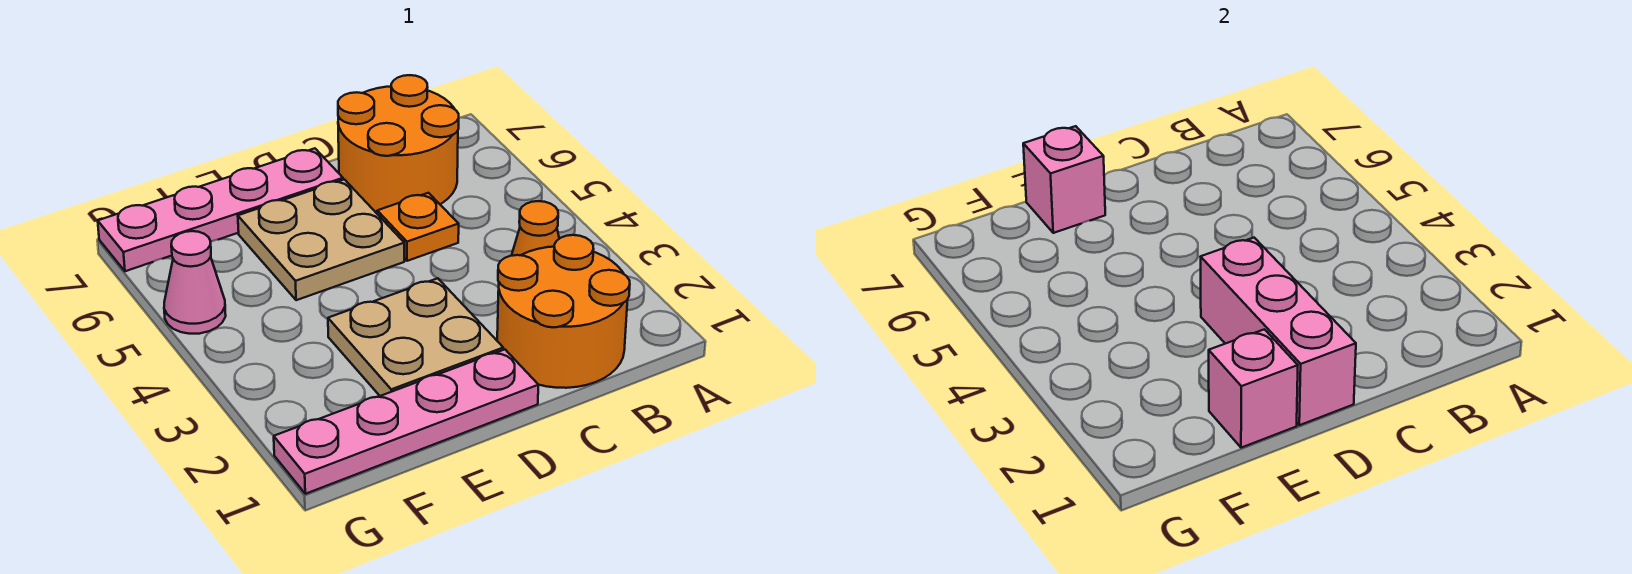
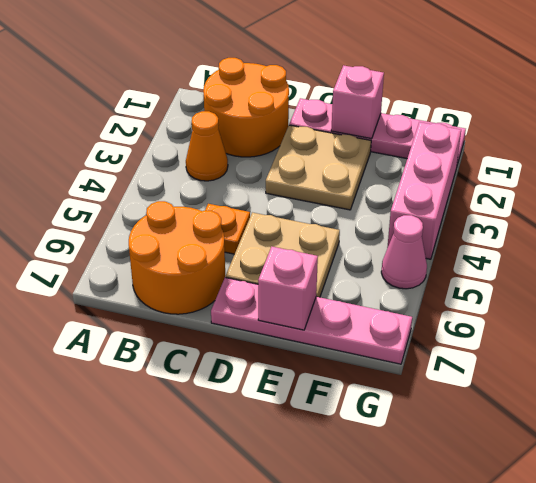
pink 1x3 brick [1201,238,1356,425] -> pink 1x3 brick moved to [387,122,461,259]

